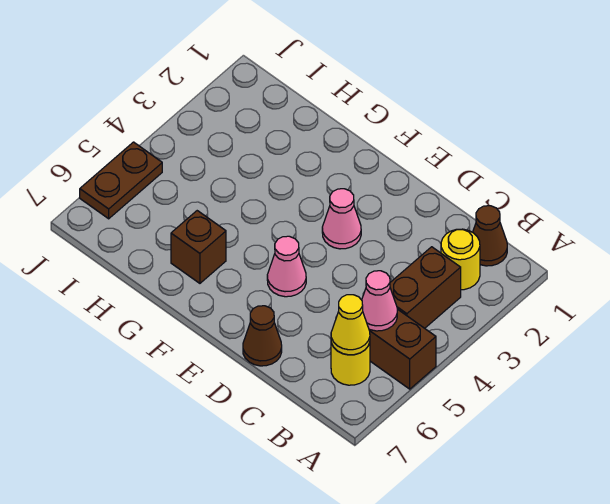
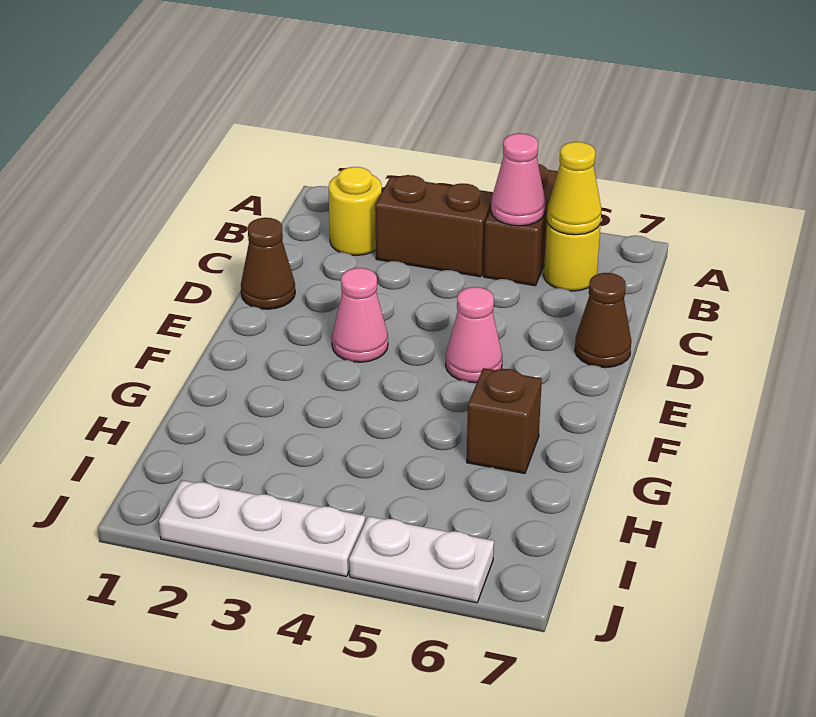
brown 1x1 cone [473,206,507,266] -> brown 1x1 cone moved to [241,218,295,309]
none -> white 1x3 plate [159,480,365,577]
brown 1x2 plate [80,142,162,219] -> white 1x2 plate [349,516,494,603]

